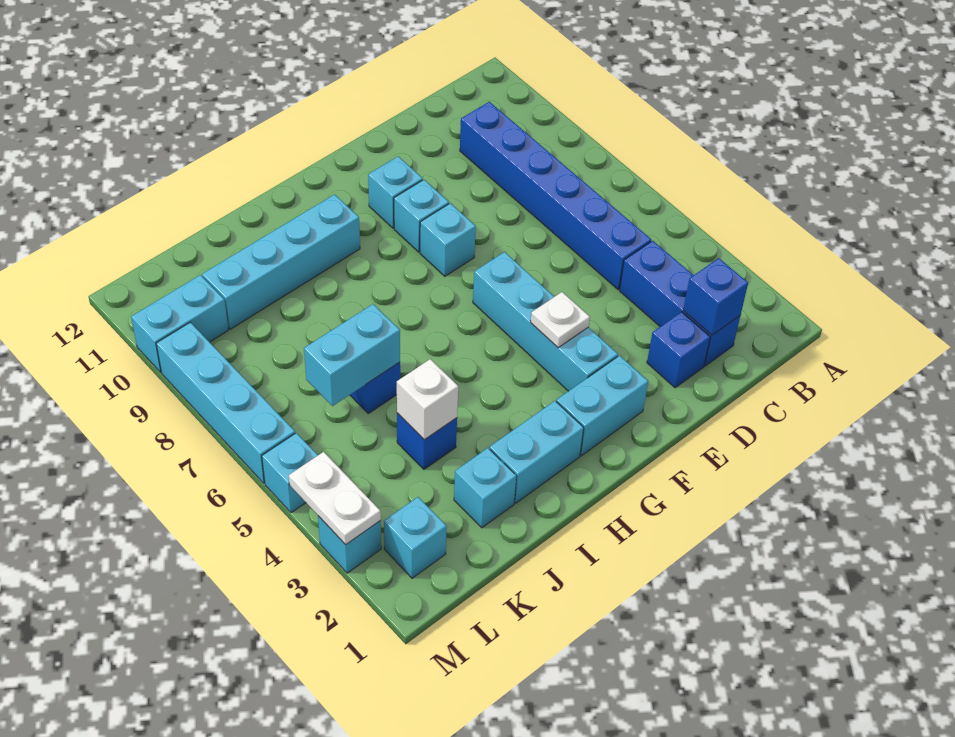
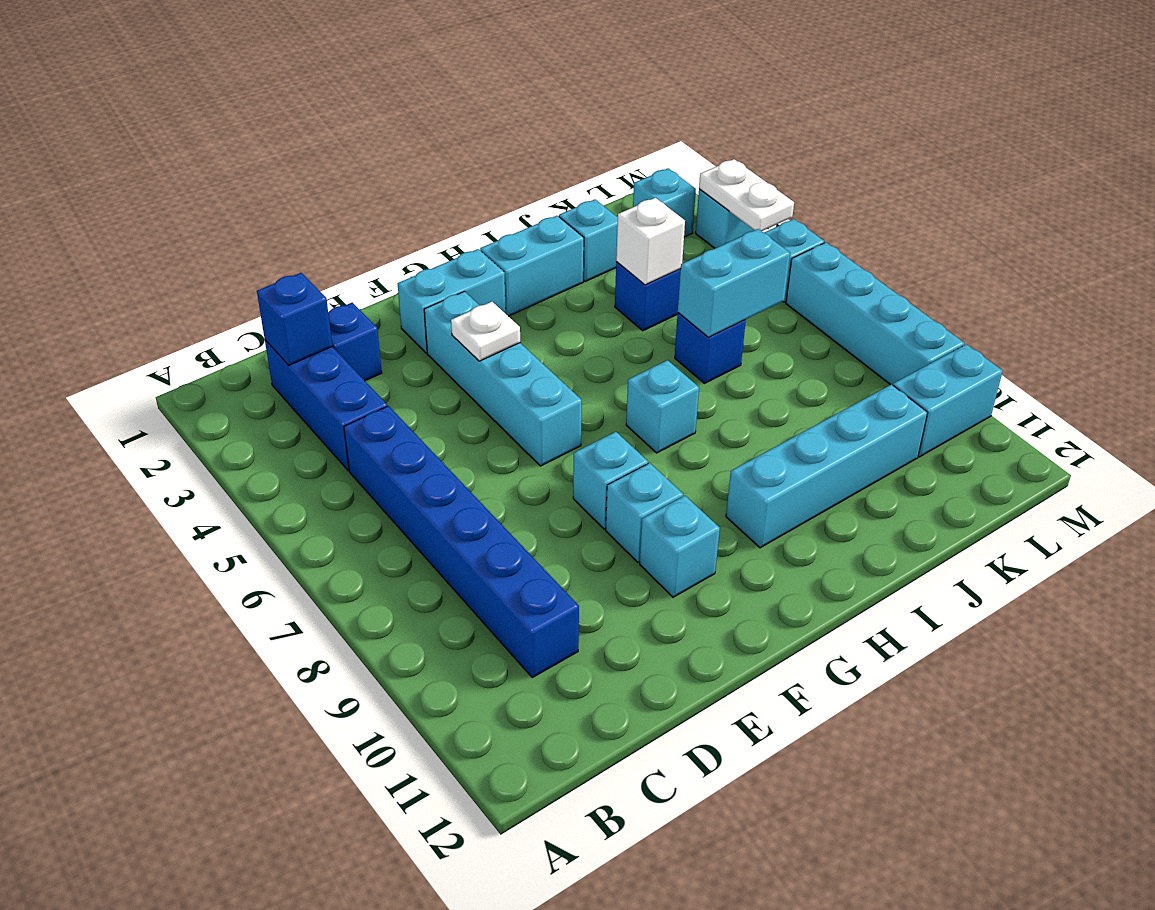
none -> cyan 1x1 brick [626,360,699,453]

